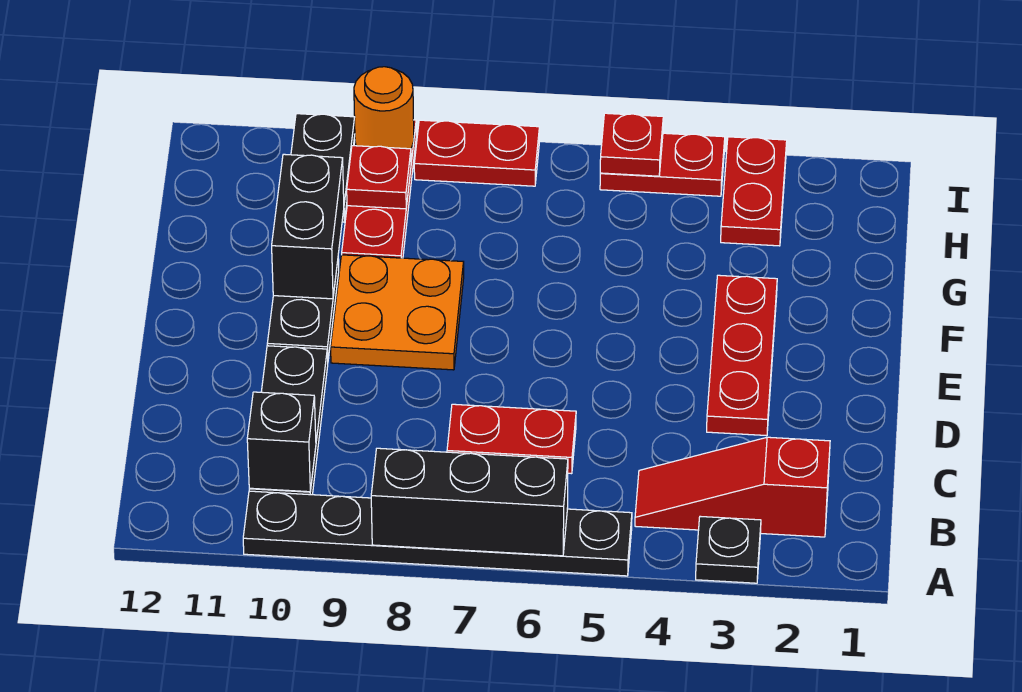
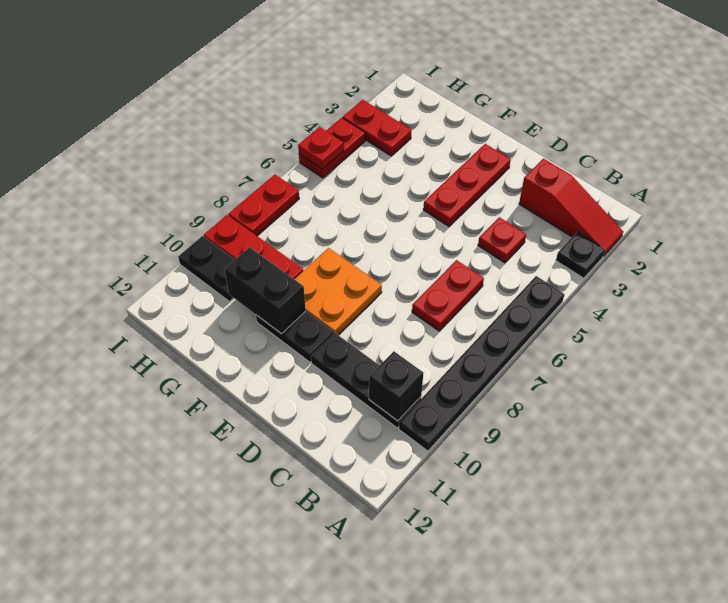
black 1x3 brick [371,448,568,556] -> none
red 1x3 slope [635,437,830,537] -> red 1x3 slope turned to [519,159,623,256]
red 1x3 plate [707,275,777,436] -> red 1x3 plate turned to [423,144,511,226]
red 1x1 plate [347,146,411,209] -> red 1x1 plate moved to [478,217,526,263]
orange 1x1 round brick [354,67,414,149] -> none

